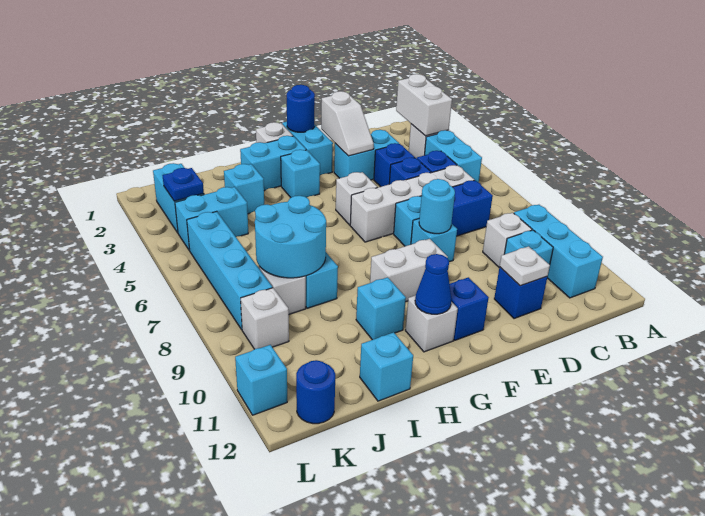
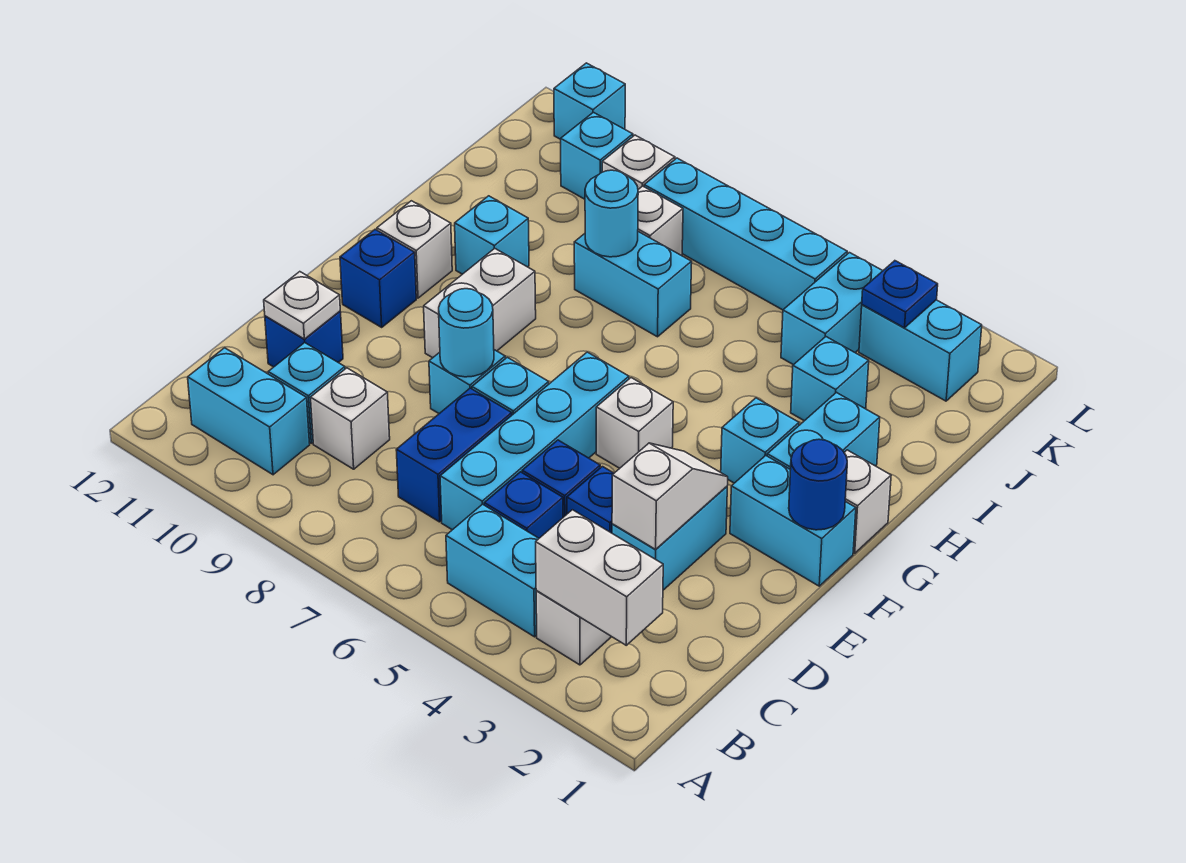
cyan 1x3 brick [514,205,603,298] -> cyan 1x2 brick [188,348,310,475]
white 1x4 brick [350,165,474,242] -> cyan 1x4 brick [440,352,629,530]
white 1x2 slope [321,91,374,156] -> white 1x2 slope turned to [612,443,728,549]
blue 1x1 cone [415,254,452,314] -> none
cyan 2x2 round brick [255,196,326,278] -> cyan 1x1 round brick [585,170,638,257]
cyan 1x1 brick [360,332,413,401] -> cyan 1x1 brick moved to [561,112,633,199]
blue 1x1 round brick [296,360,335,424] -> none

